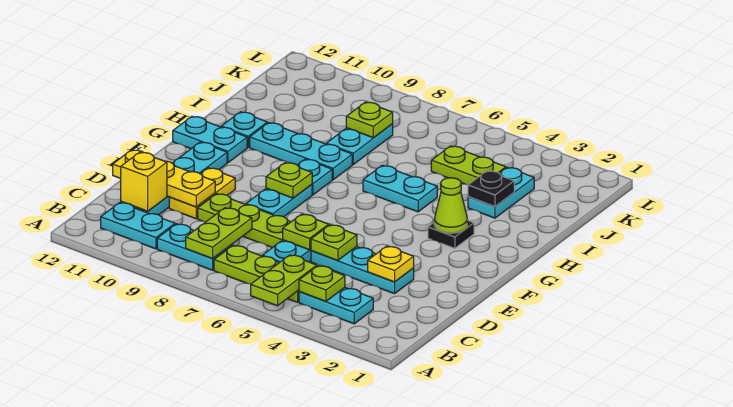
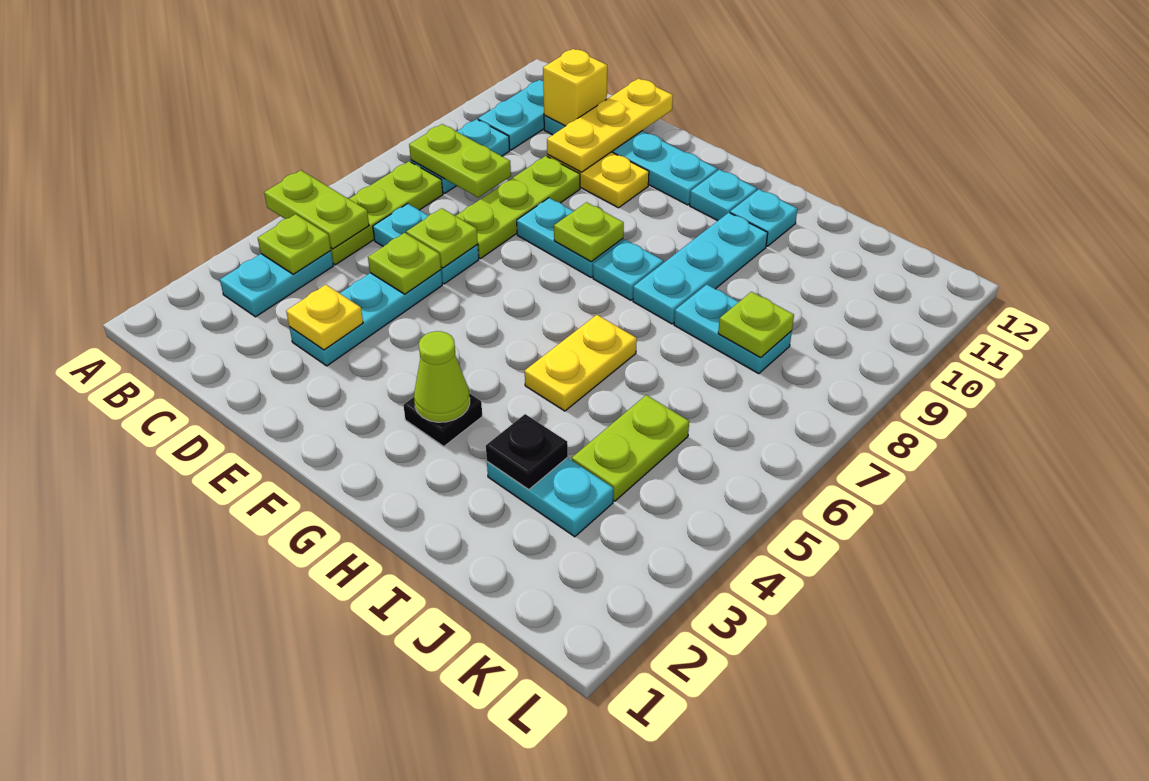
cyan 1x2 plate [173,116,247,163] -> cyan 1x1 plate [690,170,757,221]
cyan 1x2 plate [363,165,437,212] -> yellow 1x2 plate [525,315,637,411]

